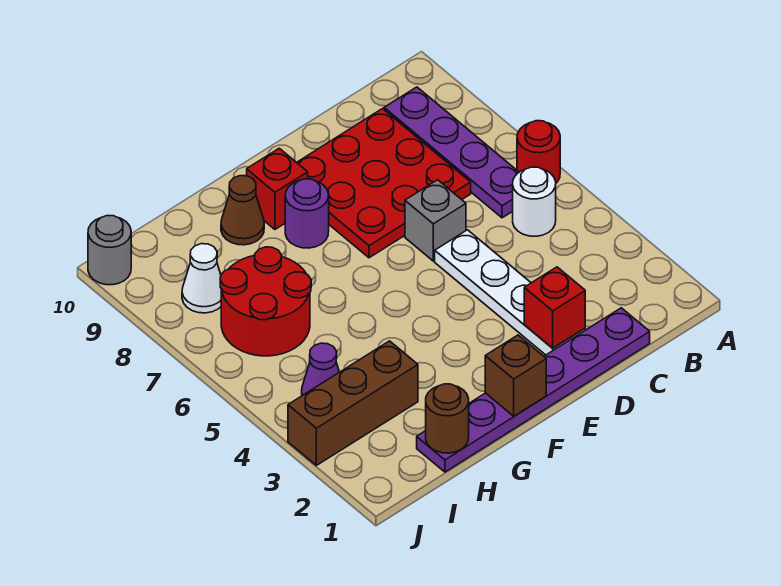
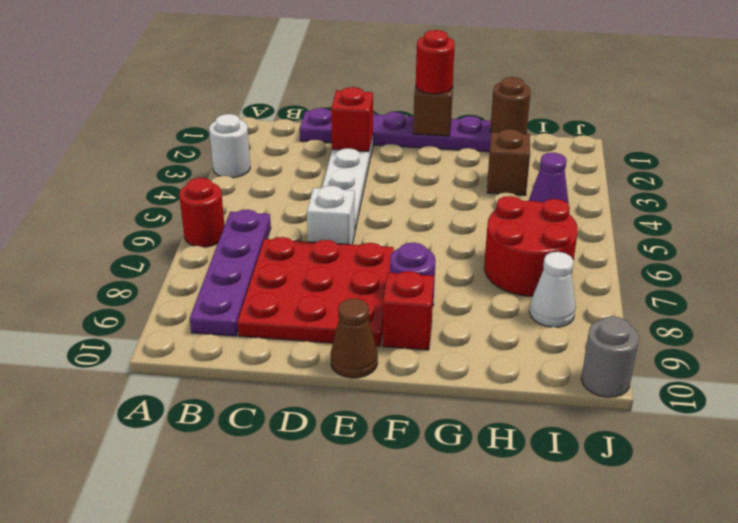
white 1x1 round brick [513,167,556,236] -> white 1x1 round brick moved to [209,114,250,178]
grey 1x1 brick [405,180,466,261] -> white 1x1 brick [307,186,355,245]
none -> red 1x1 round brick [416,30,455,94]
brown 1x1 cone [221,176,264,245] -> brown 1x1 cone moved to [331,298,378,378]
brown 1x3 brick [288,341,418,465] -> brown 1x1 brick [487,129,530,196]

